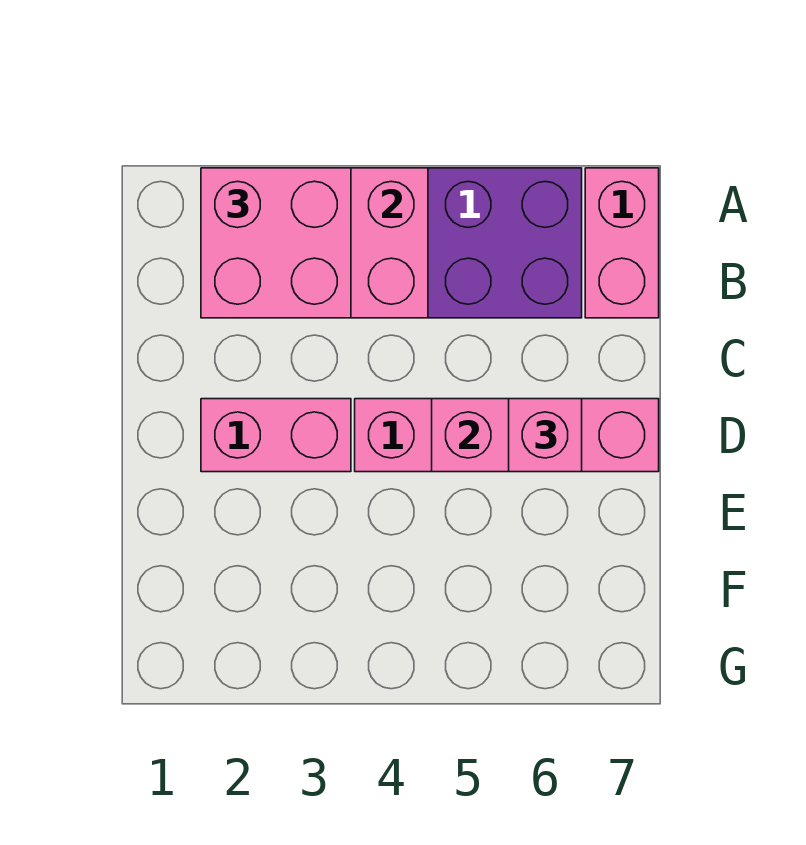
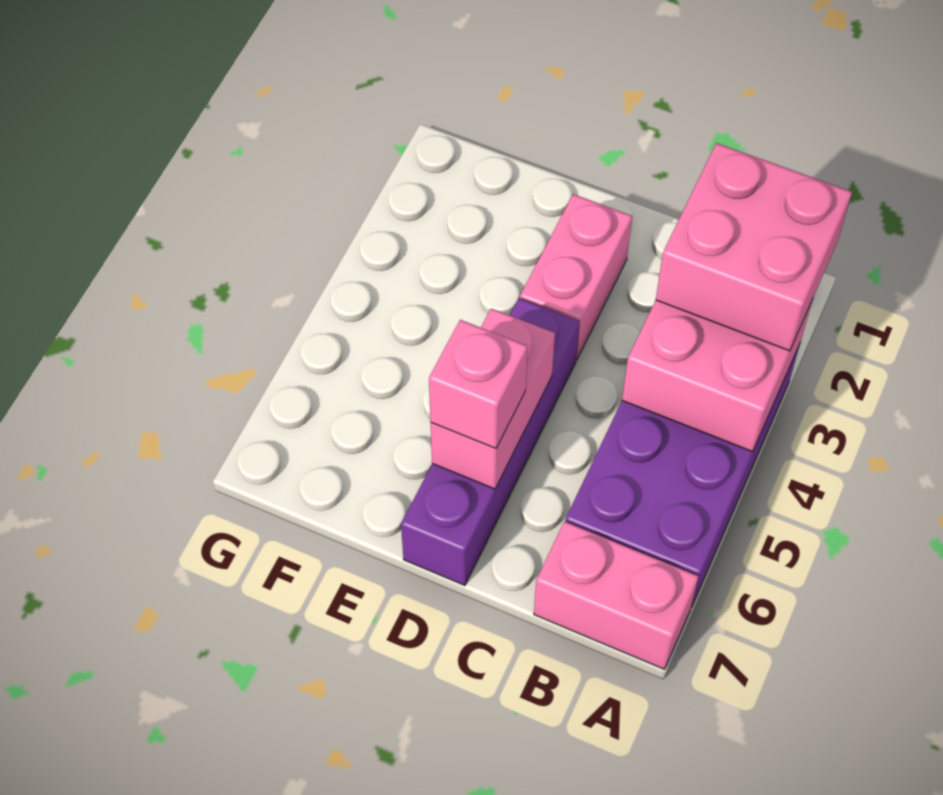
pink 1x4 brick [355,399,659,472] -> purple 1x4 brick [401,298,579,586]

